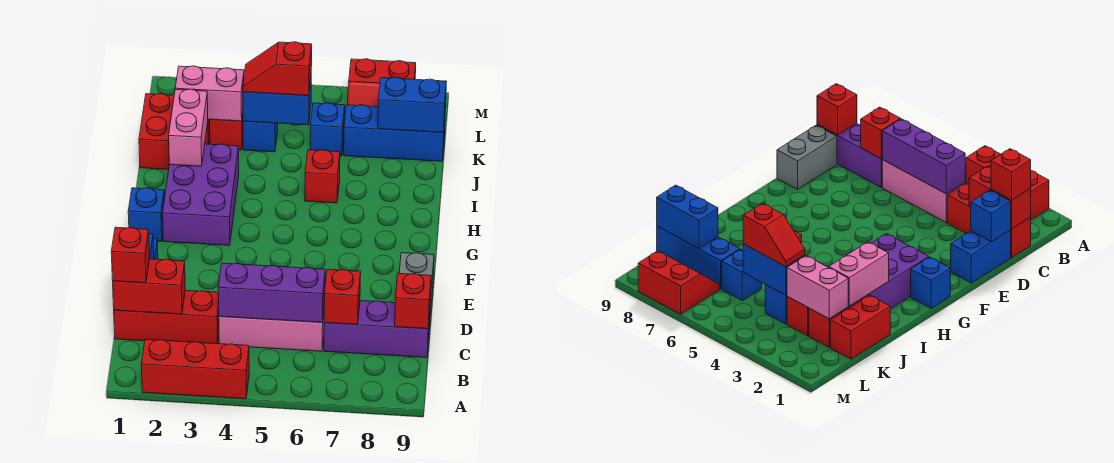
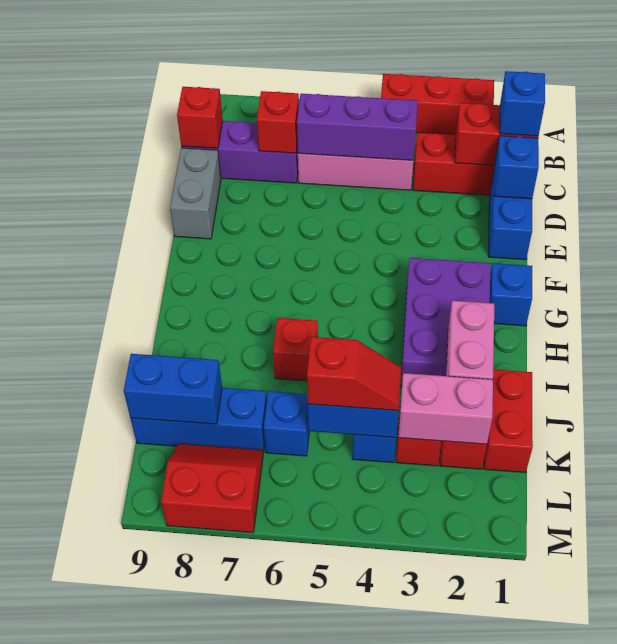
red 1x1 brick [111,227,149,283] -> blue 1x1 brick [500,71,545,136]

